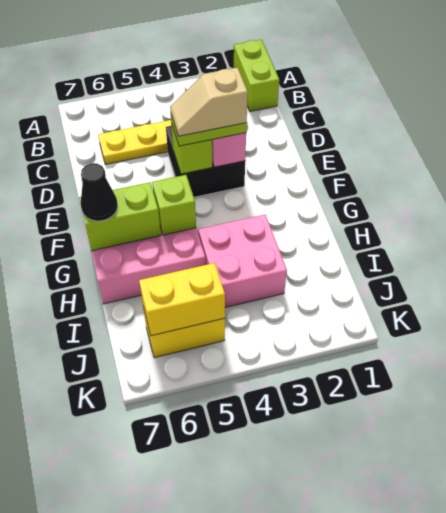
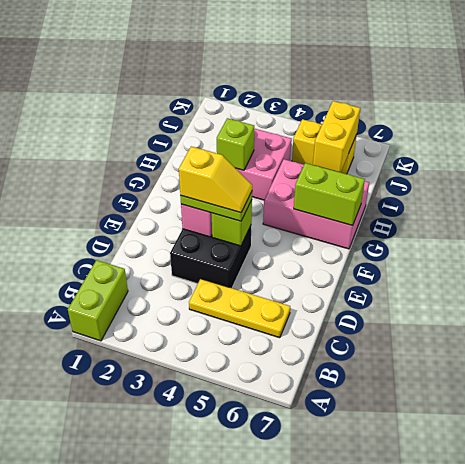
tan 1x2 slope [170,68,248,136] -> yellow 1x2 slope [179,146,252,213]
lime 1x1 brick [152,175,196,235] -> lime 1x1 brick moved to [217,118,254,170]
black 1x1 cone [81,163,118,221] -> none
yellow 1x2 brick [139,263,225,336] -> yellow 1x2 brick turned to [313,101,360,172]

